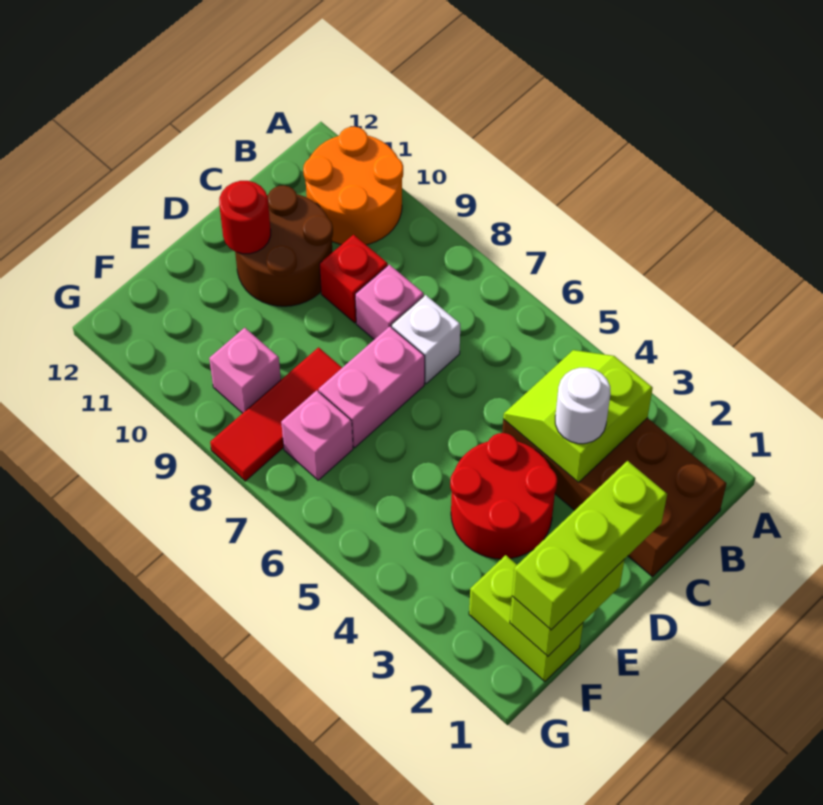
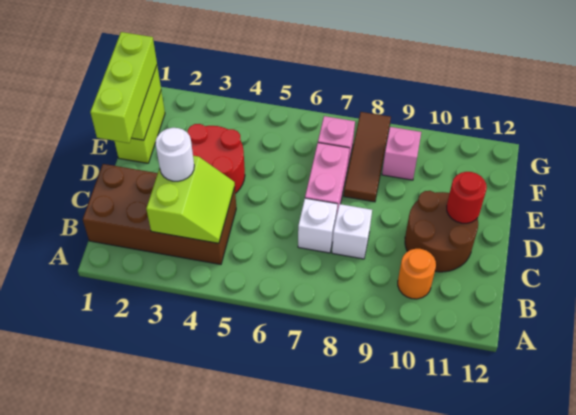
orange 2x2 round brick [303,127,403,245] -> orange 1x1 round brick [398,249,436,299]
pink 1x1 brick [355,265,424,339] -> white 1x1 brick [332,204,372,259]
red 1x1 brick [320,235,388,323] -> none
red 1x3 tile [210,347,342,481] -> brown 1x3 tile [344,112,391,202]
lime 1x2 brick [469,555,583,682] -> lime 1x2 brick turned to [114,91,165,163]

